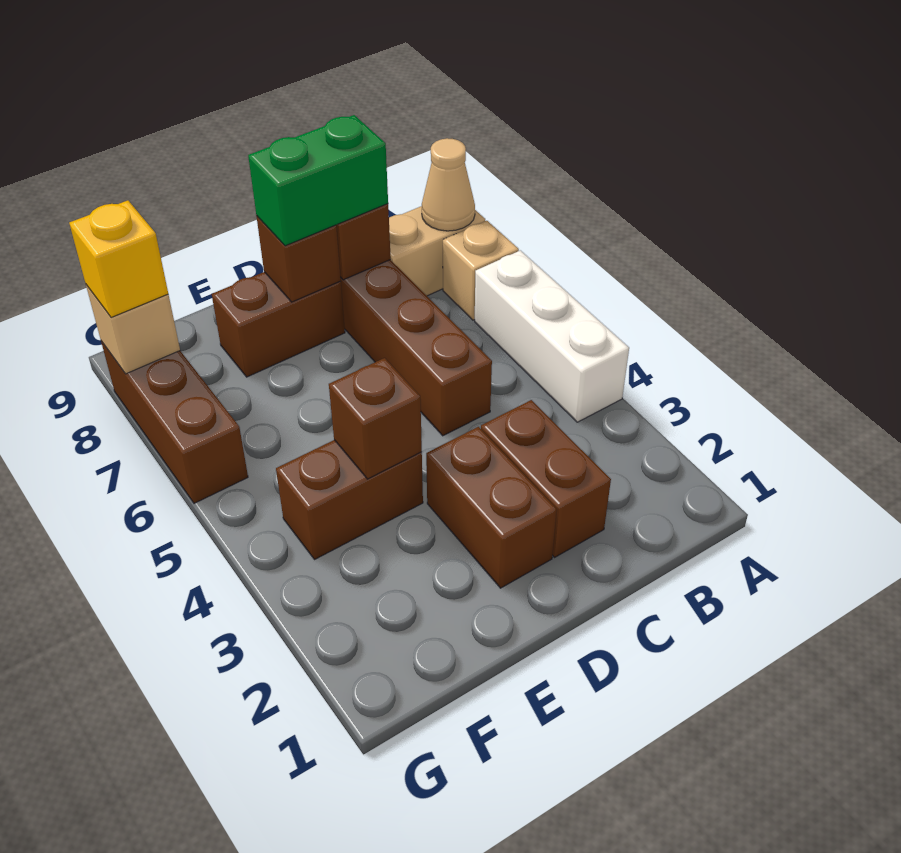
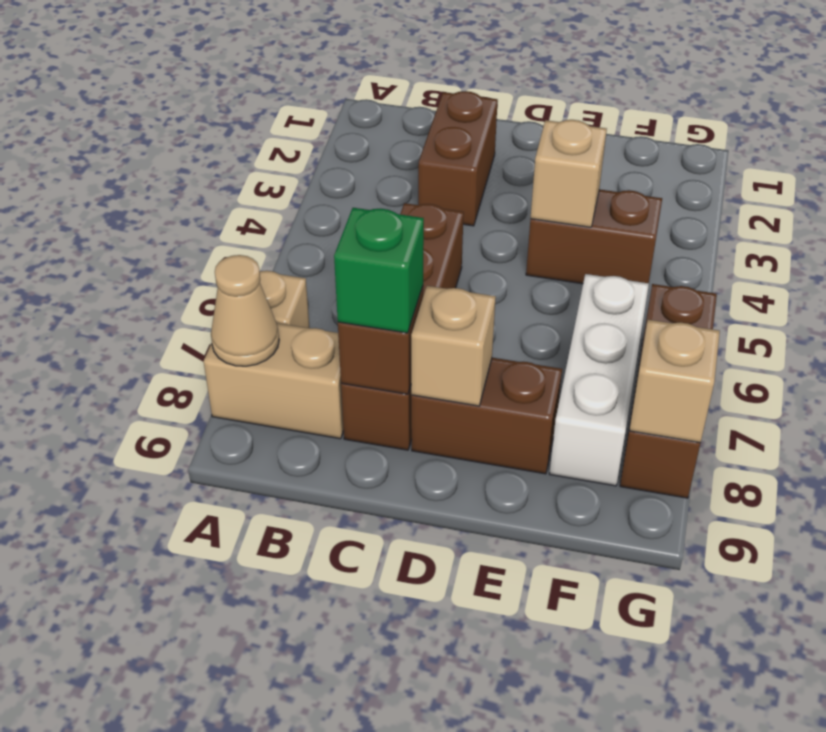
white 1x3 brick [475,250,629,422] -> white 1x3 brick moved to [549,274,649,486]
green 1x2 brick [248,115,388,246] -> green 1x1 brick [334,208,424,333]
brown 1x2 brick [426,427,557,588] -> none
brown 1x1 brick [257,216,341,302] -> tan 1x1 brick [411,286,496,406]
brown 1x1 brick [329,358,422,479] -> tan 1x1 brick [530,120,607,227]
yellow 1x1 brick [69,200,168,318] -> none

